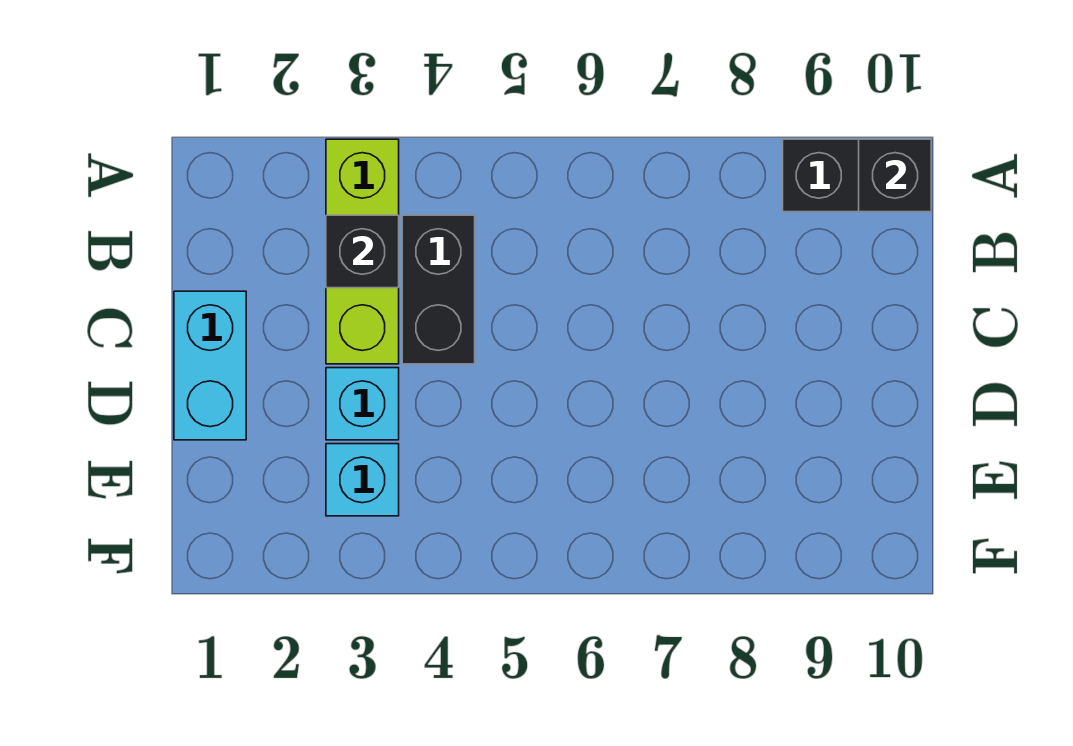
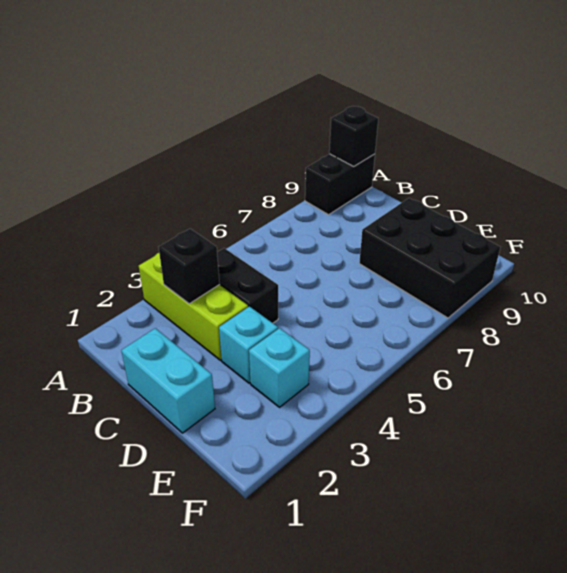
none -> black 2x3 brick [359,198,500,318]

